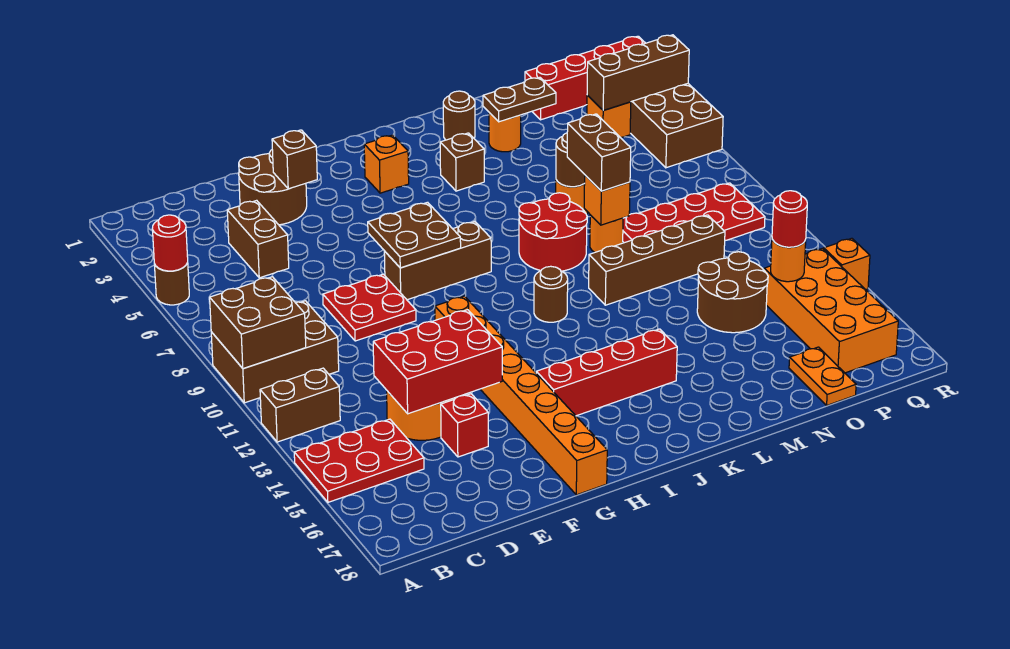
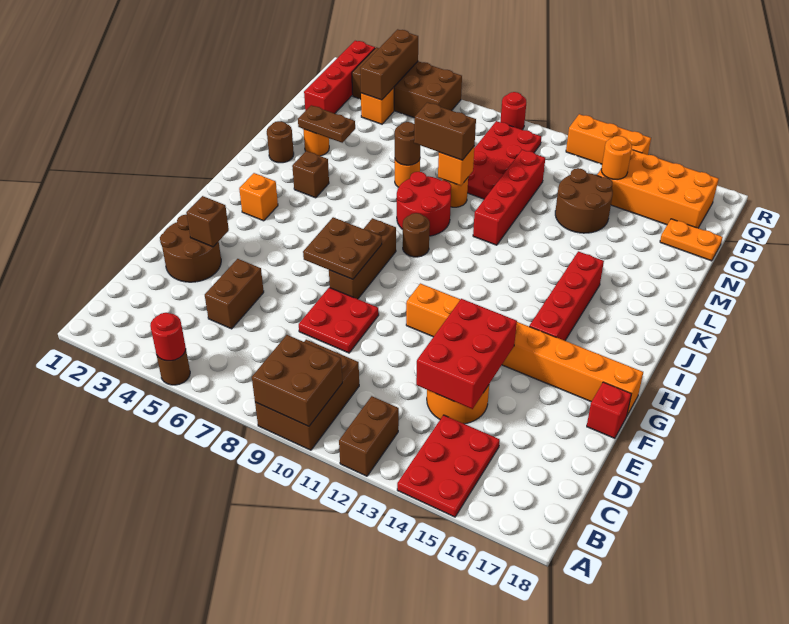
brown 1x2 brick [227,200,289,278] -> brown 1x2 brick turned to [205,259,264,329]
red 1x1 brick [441,394,488,457] -> red 1x1 brick moved to [587,382,631,438]
brown 1x1 round brick [534,266,568,322] -> brown 1x1 round brick moved to [403,213,430,257]
brown 1x4 brick [589,215,725,305] -> red 1x4 brick [473,150,545,245]
brown 1x2 plate [483,77,556,122] -> brown 1x2 plate turned to [298,105,355,143]
red 1x1 round brick [772,191,807,247] -> red 1x1 round brick moved to [500,92,526,130]
orange 1x1 brick [824,238,870,290] -> orange 1x3 brick [566,114,651,164]

